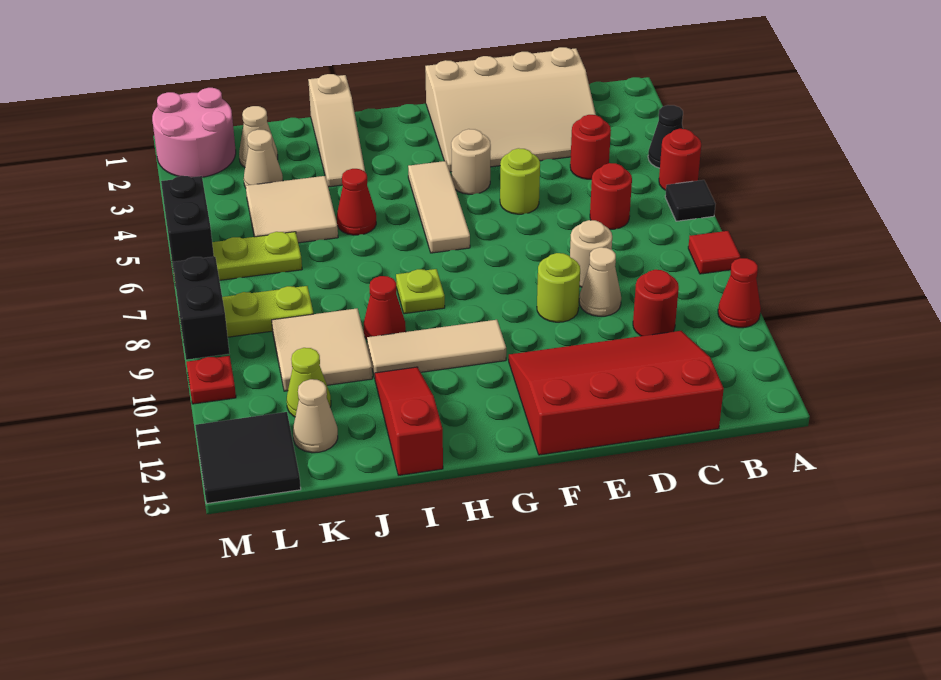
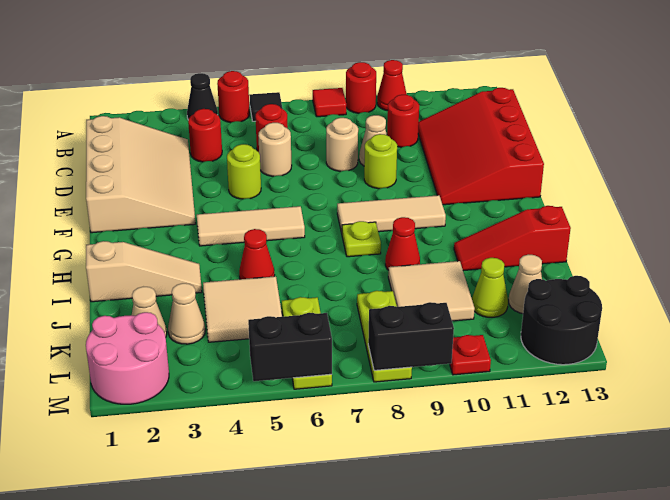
none -> red 1x1 round brick [346,62,376,113]
tan 1x1 round brick [451,129,491,194] -> tan 1x1 round brick moved to [258,123,292,176]
tan 1x3 tile [367,320,506,378] -> tan 1x3 tile turned to [337,195,446,233]
black 2x2 tile [195,412,301,503] -> black 2x2 round brick [521,276,602,365]

